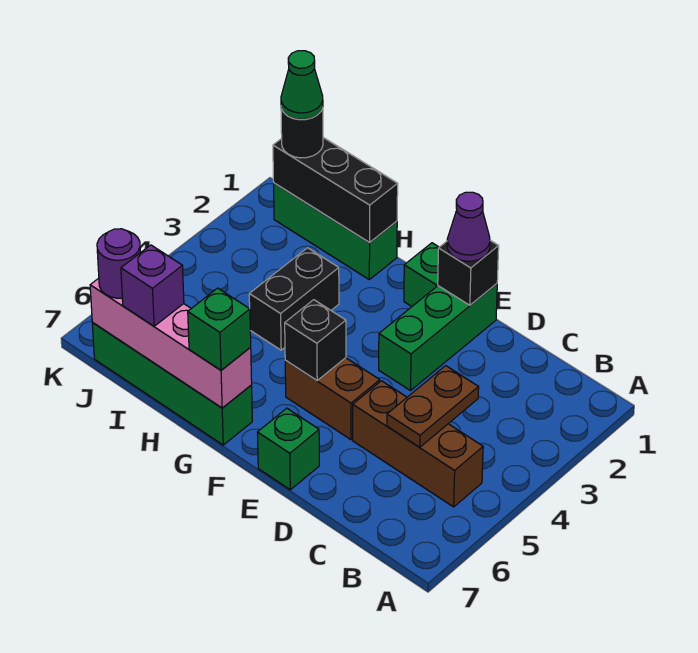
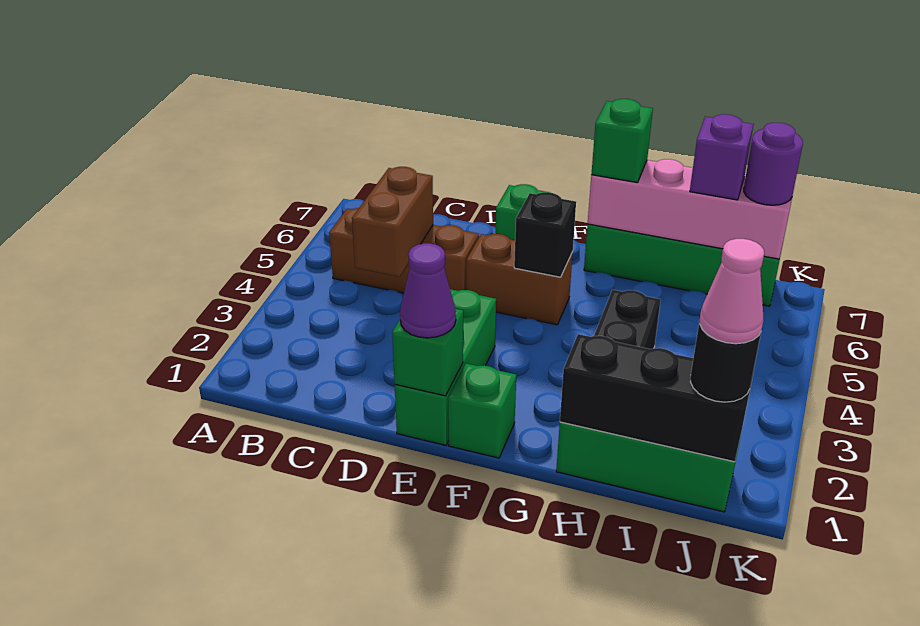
brown 1x2 plate [387,366,479,447] -> brown 1x2 brick [352,167,433,277]
black 1x1 brick [438,240,499,305] -> green 1x1 brick [392,309,463,396]
green 1x1 cone [281,51,323,119] -> pink 1x1 cone [700,239,764,344]

